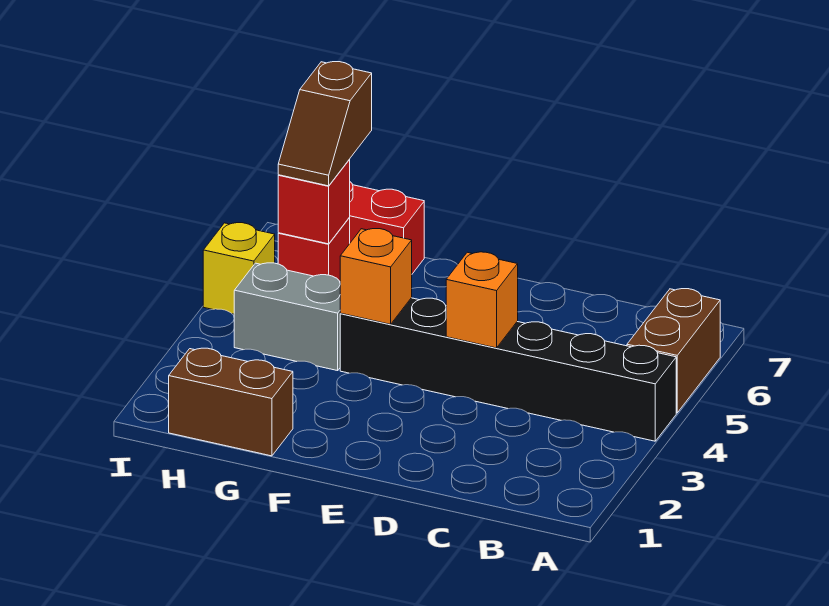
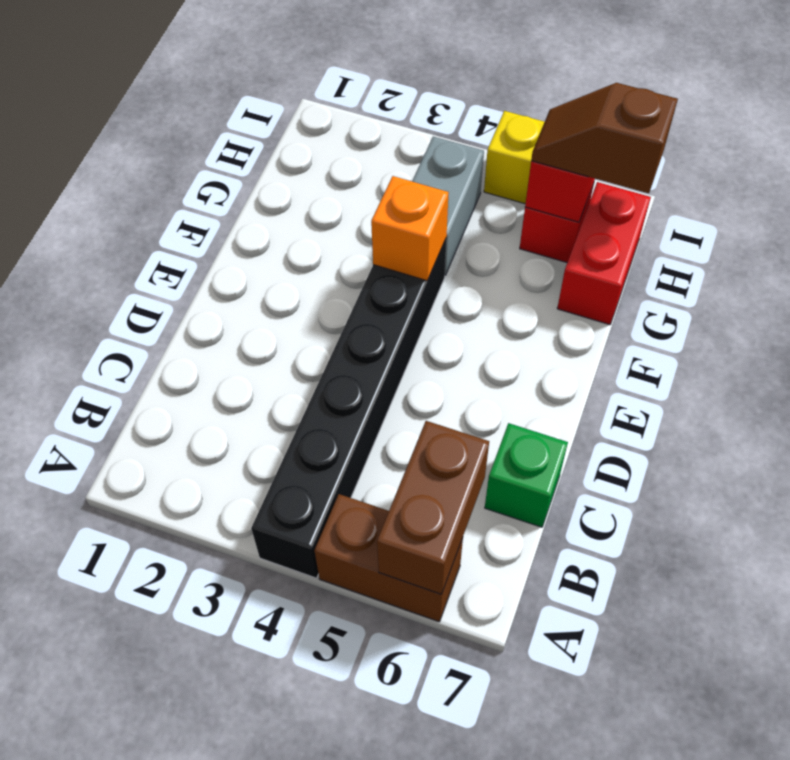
none -> green 1x1 brick [485,423,568,527]
orange 1x1 brick [446,252,518,348] -> none
brown 1x2 brick [169,348,293,456] -> brown 1x2 brick moved to [377,421,489,594]

